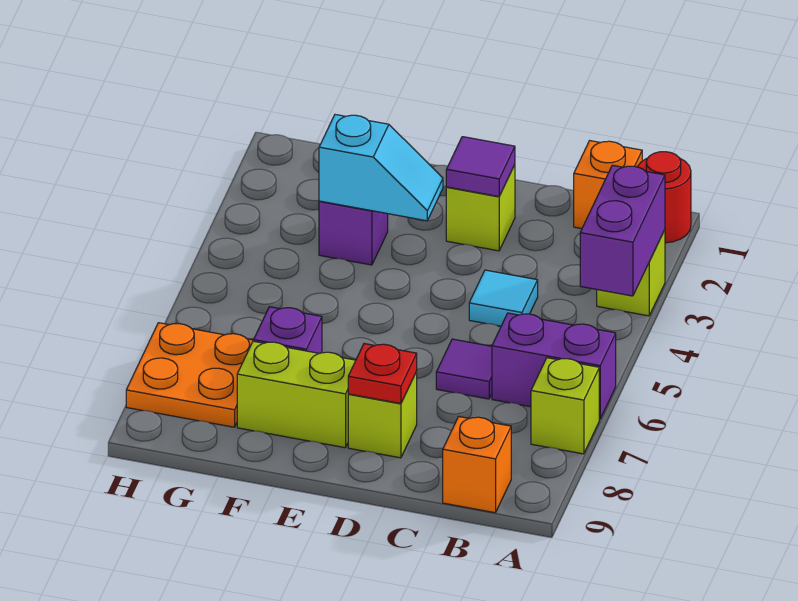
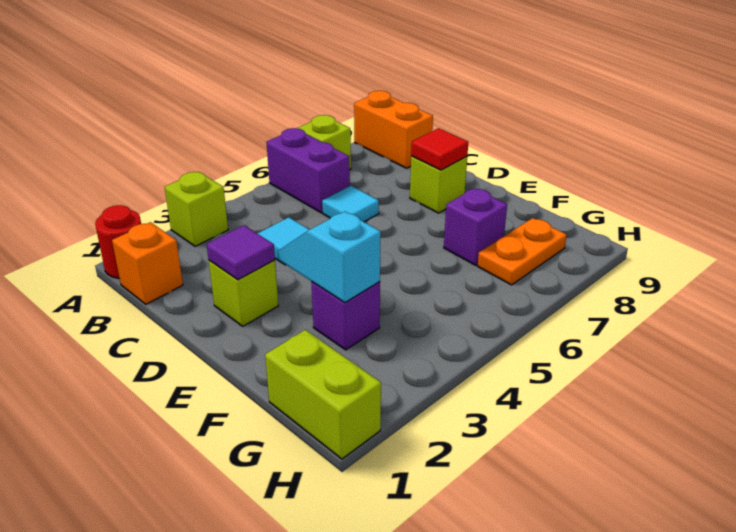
purple 1x2 brick [580,165,665,296] -> none
orange 1x1 brick [443,417,511,513] -> orange 1x2 brick [354,91,433,168]
purple 1x1 tile [436,339,492,399] -> cyan 1x1 tile [322,186,379,222]
red 1x1 plate [348,344,417,403] -> red 1x1 tile [411,128,468,170]
lime 1x2 brick [237,341,356,448] -> lime 1x2 brick moved to [265,330,381,459]
orange 2x2 plate [126,323,254,427] -> orange 1x2 plate [478,218,567,285]

